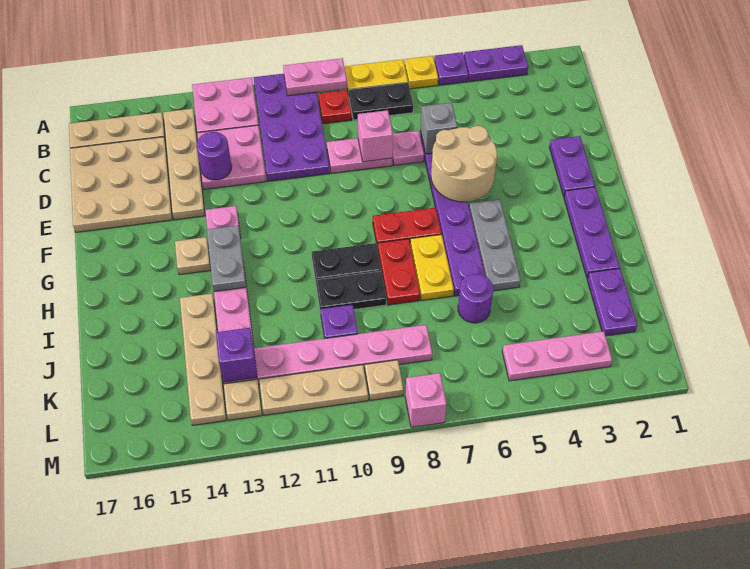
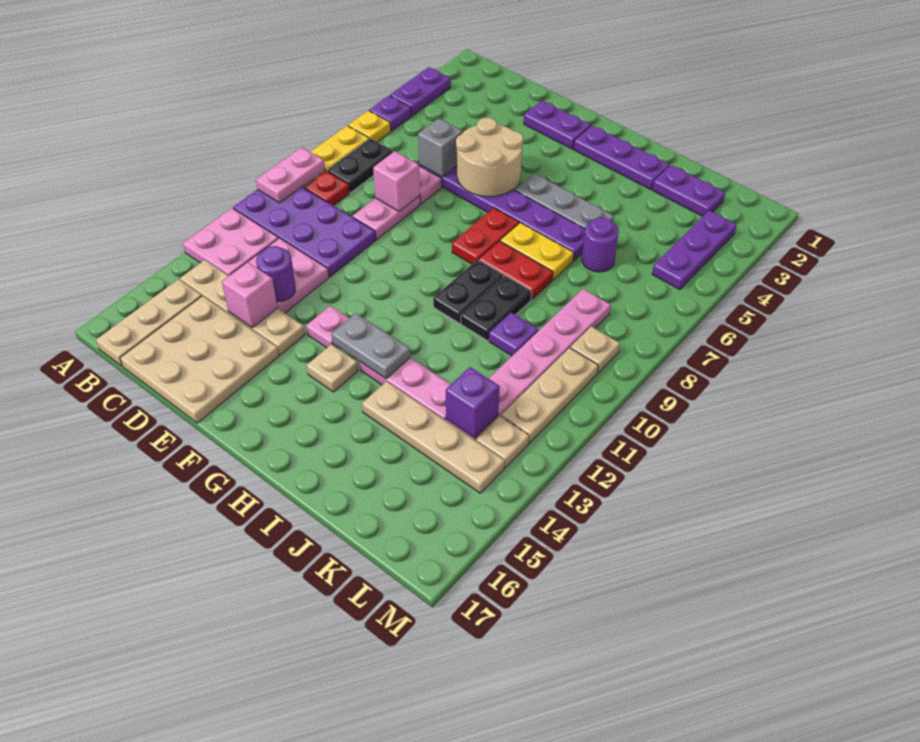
pink 1x3 plate [502,331,612,381] -> purple 1x3 plate [652,211,737,290]
pink 1x1 brick [405,373,447,427] -> pink 1x1 brick moved to [222,262,277,328]

